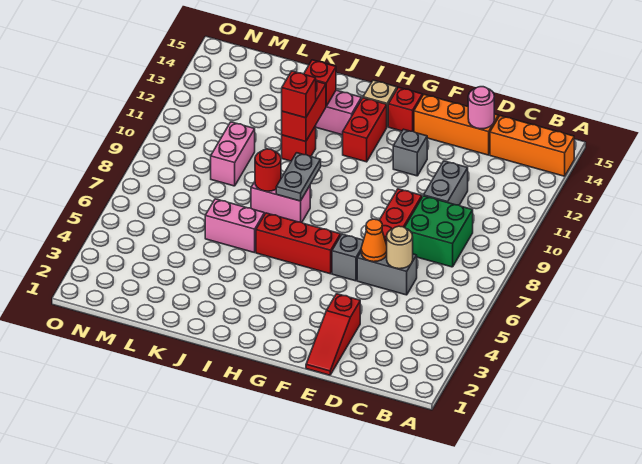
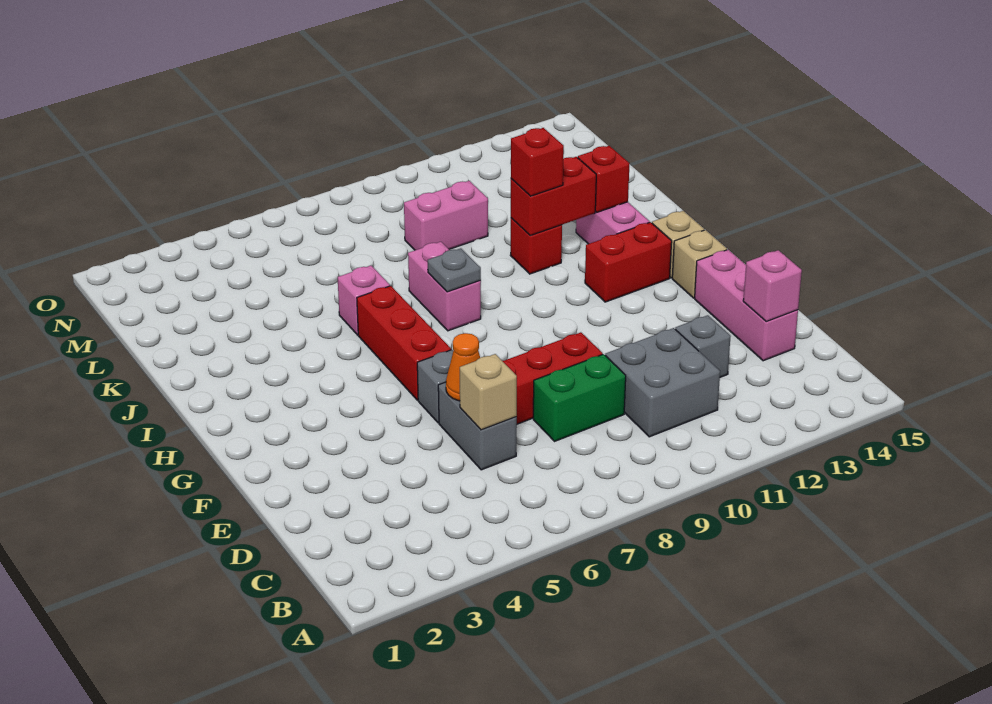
orange 1x3 brick [490,116,574,176] -> none
green 2x2 brick [405,196,473,267] -> green 1x2 brick [533,354,626,441]
tan 1x1 round brick [387,226,413,269] -> tan 1x1 brick [460,354,517,430]
grey 1x2 brick [424,161,468,205] -> grey 2x2 brick [605,328,720,437]
orange 1x3 brick [414,95,498,155] -> pink 1x3 brick [695,250,798,361]
pink 1x1 round brick [468,87,494,129] -> pink 1x1 brick [743,250,802,321]
red 1x3 slope [306,294,360,375] -> none
grey 1x1 brick [393,129,427,176] -> grey 1x1 brick moved to [675,315,731,377]
red 1x1 brick [388,87,422,132] -> tan 1x1 brick [672,230,727,298]
grey 1x2 plate [276,153,321,201] -> grey 1x1 plate [428,248,481,292]
pink 1x2 brick [205,199,264,253] -> pink 1x1 brick [338,266,390,335]
red 1x1 round brick [255,149,281,191] -> none

